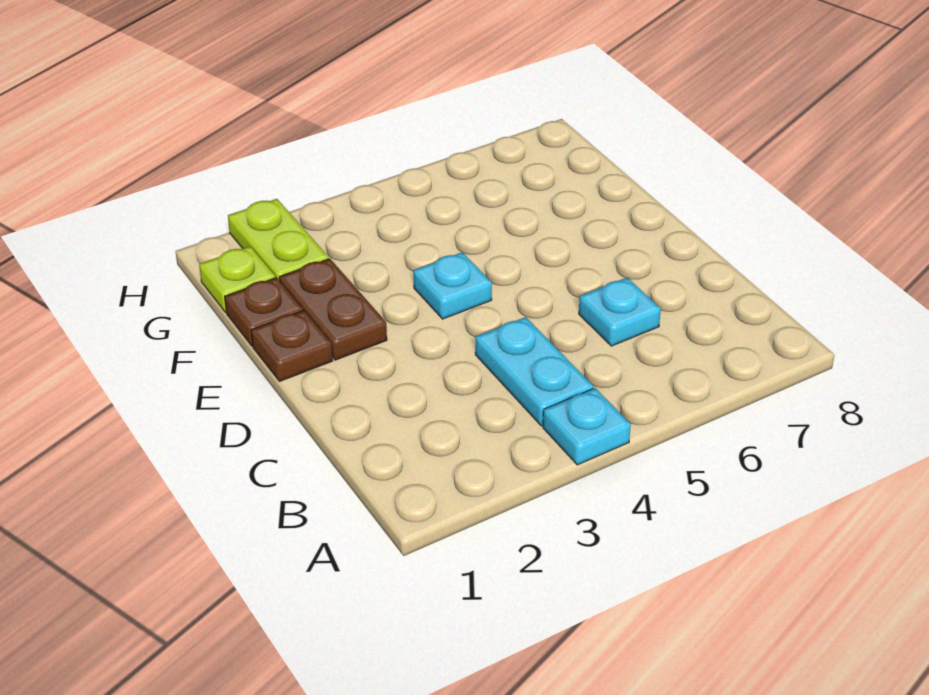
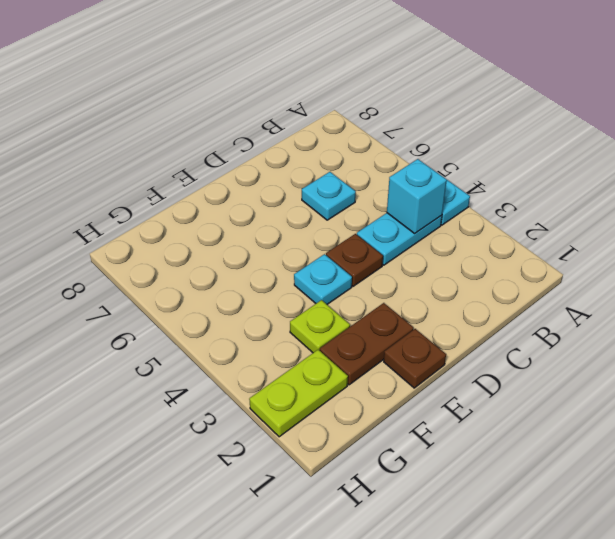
none -> cyan 1x1 brick [387,159,447,233]
brown 1x1 plate [225,278,303,346] -> brown 1x1 plate moved to [326,234,383,286]
lime 1x1 plate [199,246,276,313] -> lime 1x1 plate moved to [290,300,350,353]

